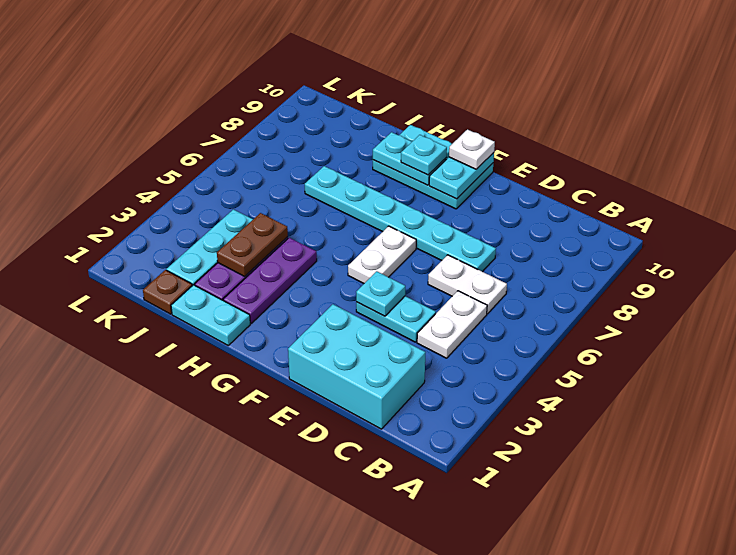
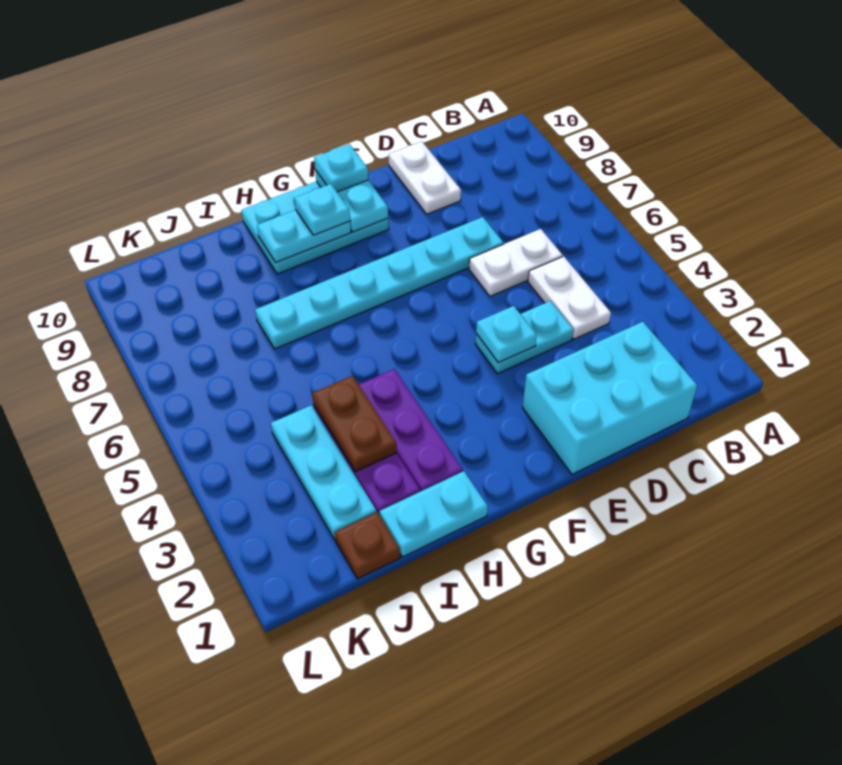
white 1x2 plate [348,226,416,283] -> white 1x2 plate moved to [389,142,461,214]
white 1x1 plate [449,130,495,169] -> cyan 1x1 plate [314,144,368,192]

